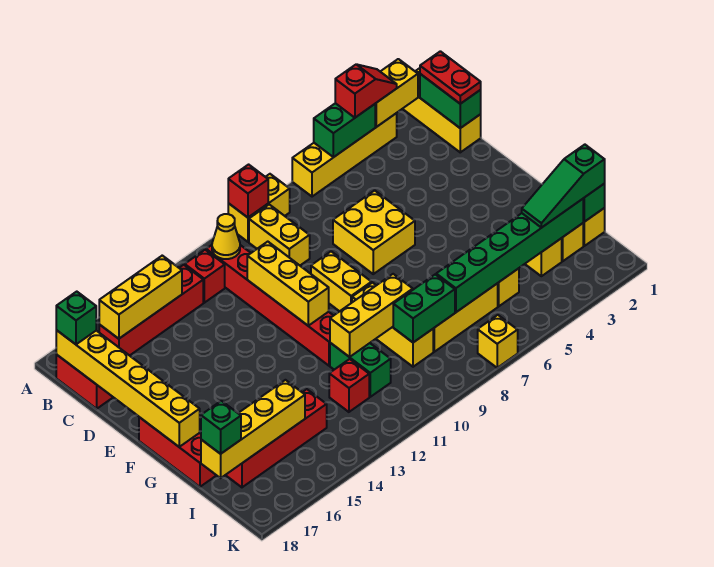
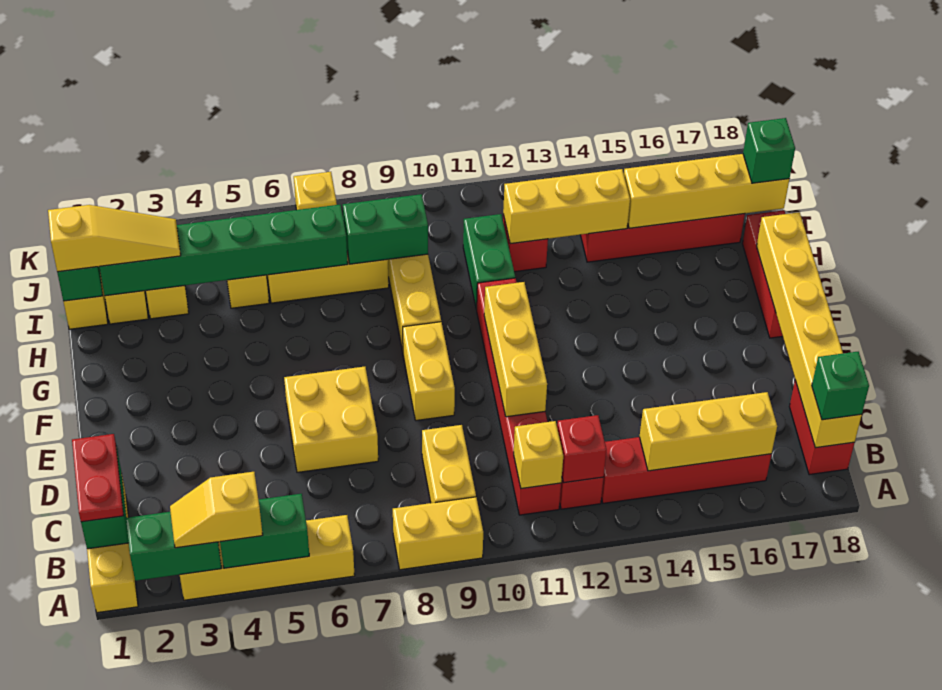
yellow 1x2 brick [375,59,418,127] -> green 1x2 brick [126,512,221,581]
red 1x2 slope [335,64,397,118] -> yellow 1x2 slope [170,472,263,548]
red 1x1 brick [228,165,268,217] -> red 1x1 brick moved to [557,415,606,483]
yellow 1x1 cone [212,214,240,259] -> yellow 1x1 brick [514,421,563,489]
yellow 1x3 brick [330,274,413,357] -> yellow 1x3 brick moved to [503,169,630,244]
green 1x3 slope [522,145,605,228] -> yellow 1x3 slope [48,205,181,272]

